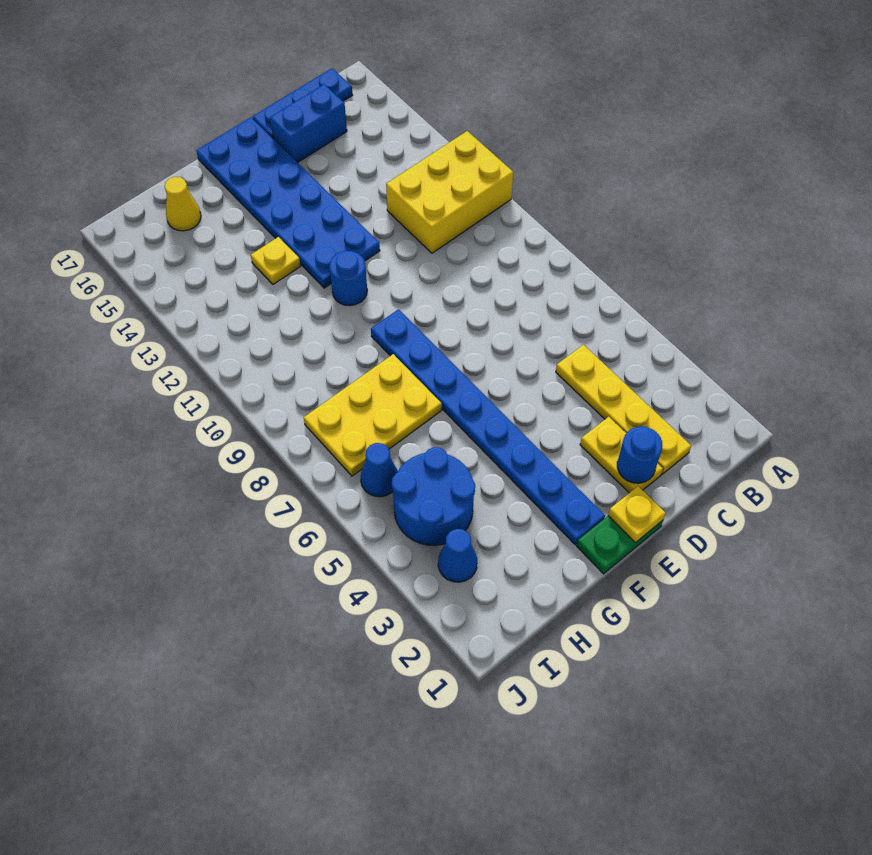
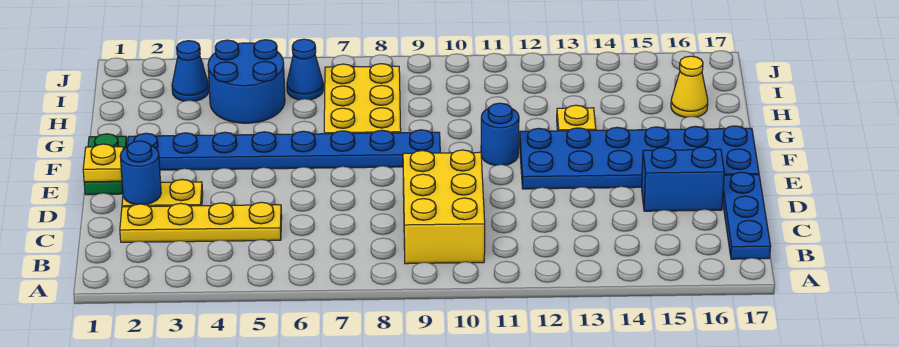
yellow 2x3 brick [386,131,513,253] -> yellow 2x3 brick moved to [403,150,485,264]
blue 1x2 brick [270,84,347,163] -> blue 1x2 brick turned to [642,147,724,211]

